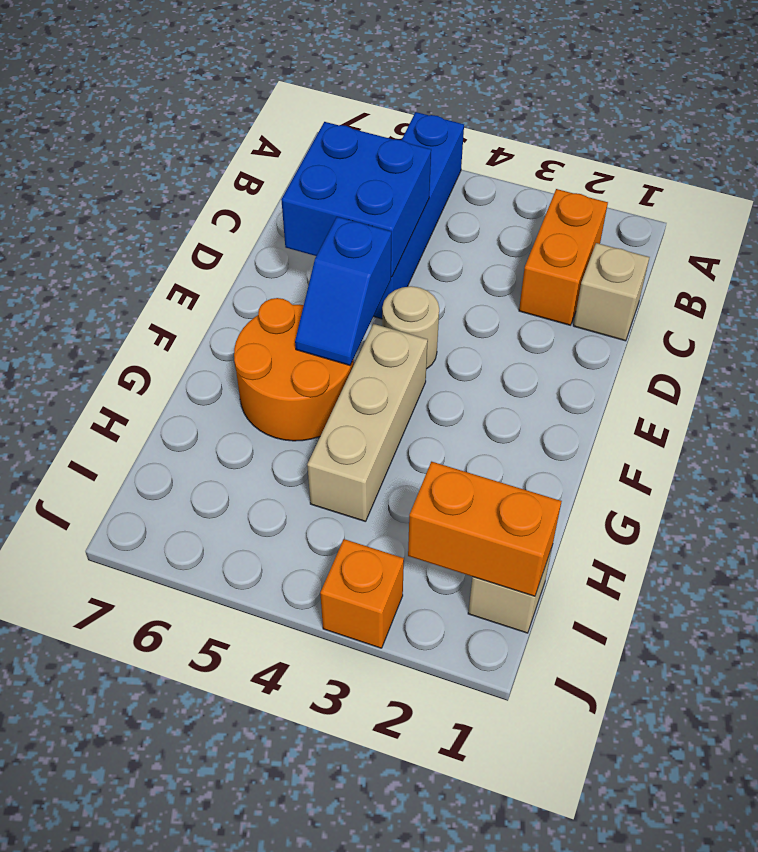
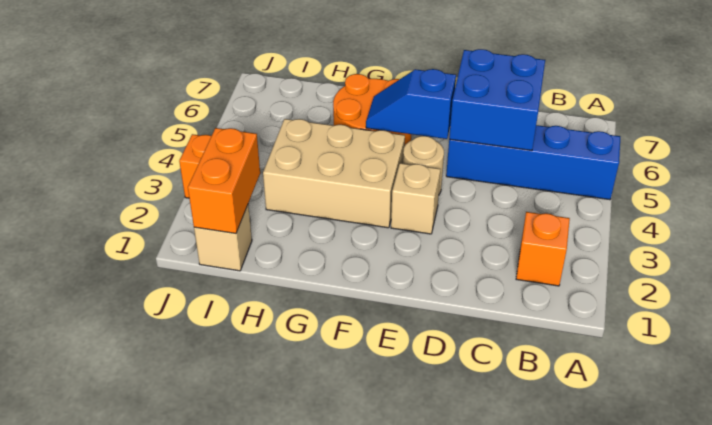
orange 1x2 brick [519,189,608,325] -> orange 1x1 brick [516,212,570,286]
tan 1x1 brick [573,243,650,341] -> tan 1x1 brick moved to [391,163,441,234]
tan 1x3 brick [307,324,428,522] -> tan 2x3 brick [263,119,405,228]

